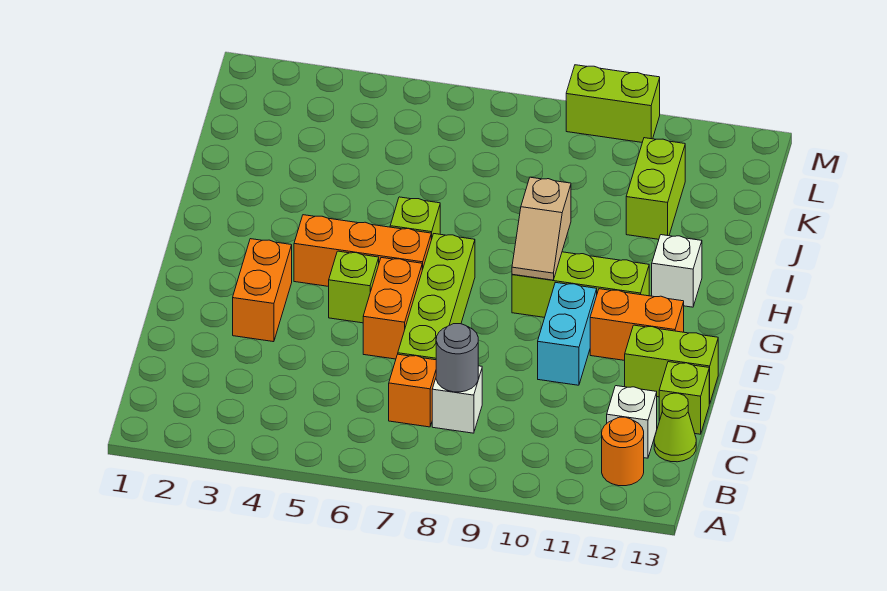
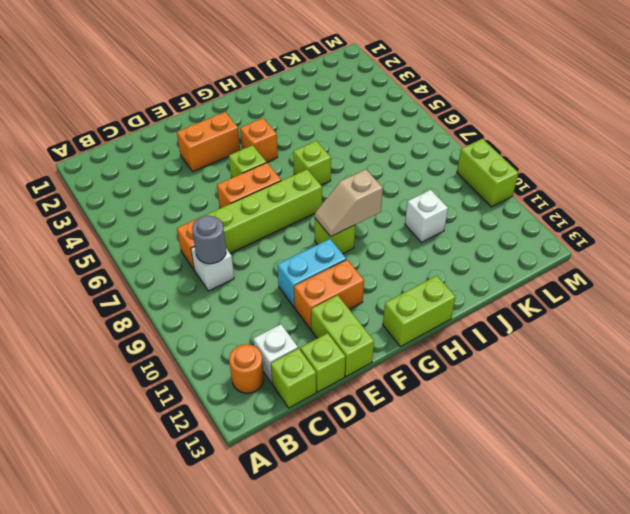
lime 1x1 cone [654,393,696,462] -> lime 1x1 brick [271,348,316,408]
orange 1x2 brick [590,289,684,360] -> orange 1x2 brick turned to [294,260,364,329]
orange 1x3 brick [294,215,431,287] -> orange 1x1 brick [240,118,278,162]
lime 1x3 brick [512,252,649,317] -> lime 1x1 brick [315,219,355,254]
white 1x1 brick [652,235,702,307] -> white 1x1 brick moved to [405,190,448,242]
lime 1x2 brick [626,138,685,239] -> lime 1x2 brick moved to [383,276,456,347]

